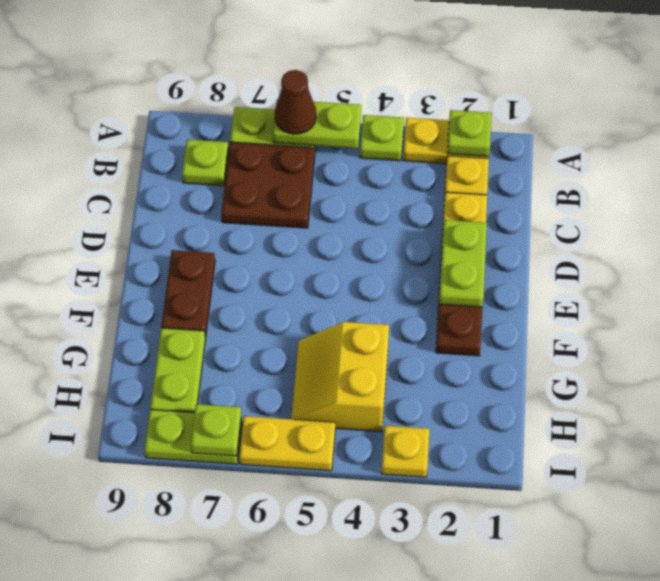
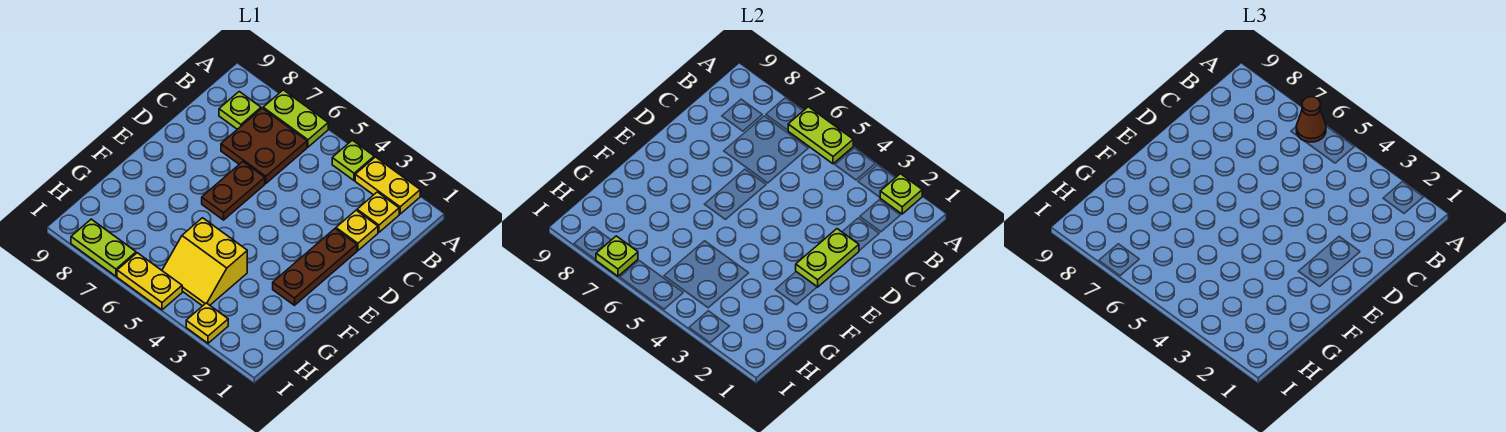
brown 1x2 plate [161,250,215,337] -> brown 1x2 plate moved to [202,162,265,220]
yellow 2x2 slope [291,322,389,432] -> yellow 2x2 slope turned to [162,218,247,306]
lime 1x2 plate [150,328,206,413] -> none

